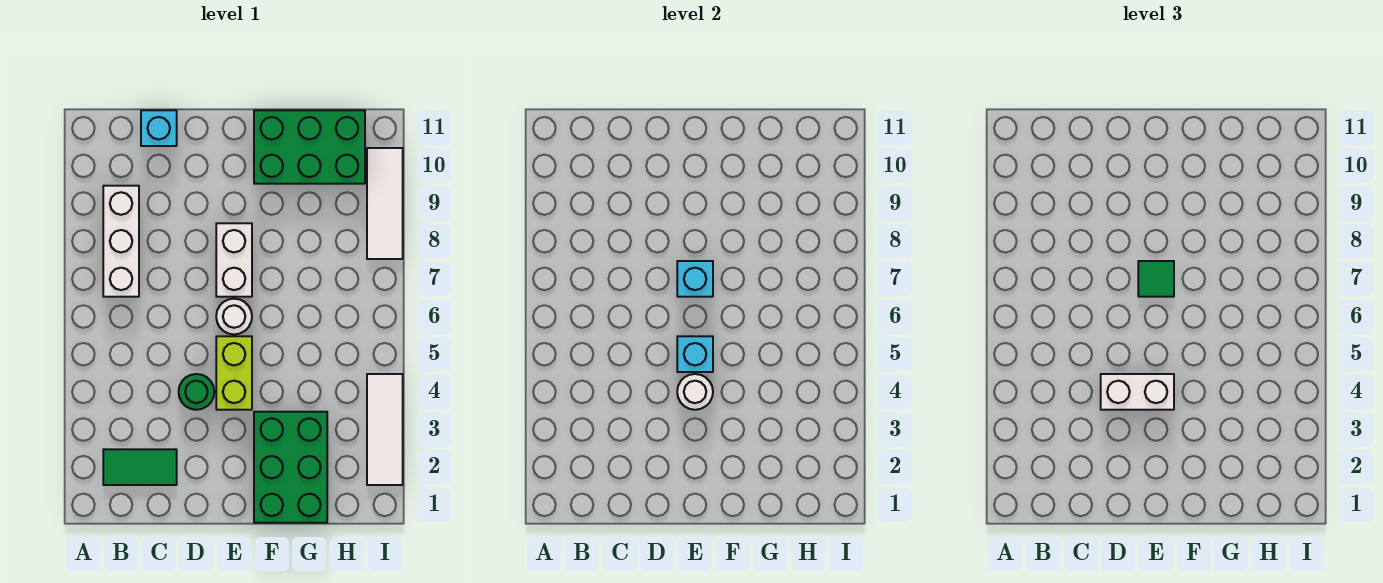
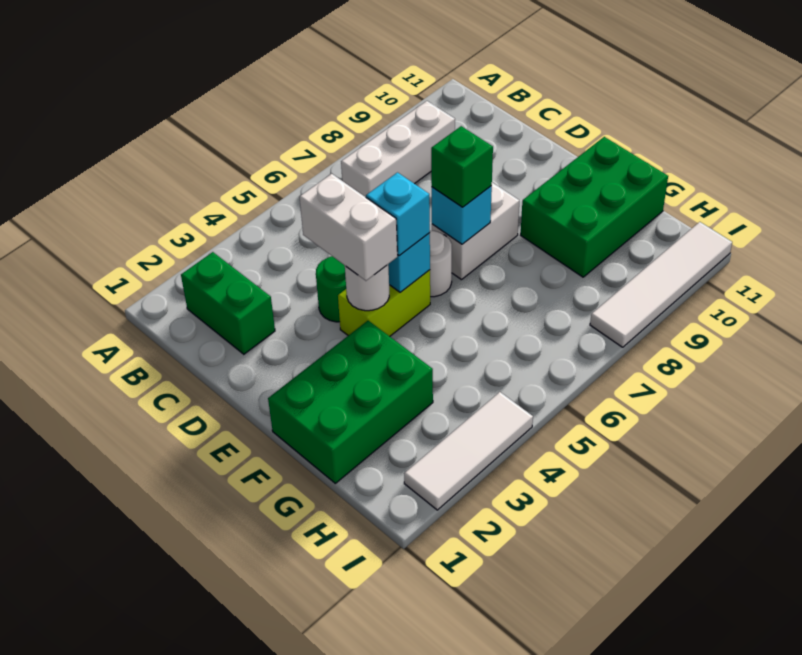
green 1x2 tile [103,449,177,485] -> green 1x2 brick [181,252,275,354]
cyan 1x1 brick [141,110,177,146] -> cyan 1x1 brick moved to [366,173,430,256]
green 1x1 tile [1138,261,1174,297] -> green 1x1 brick [431,126,493,207]
green 2x3 brick [254,110,365,184] -> green 2x3 brick turned to [521,137,668,277]
white 1x3 tile [367,148,403,259] -> white 1x4 tile [590,222,732,347]

